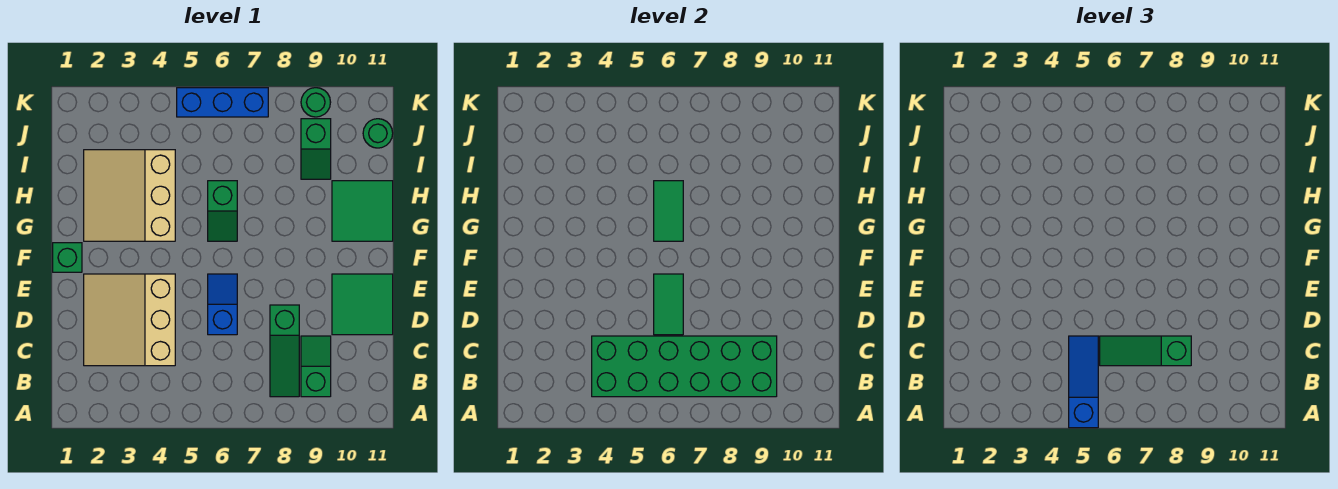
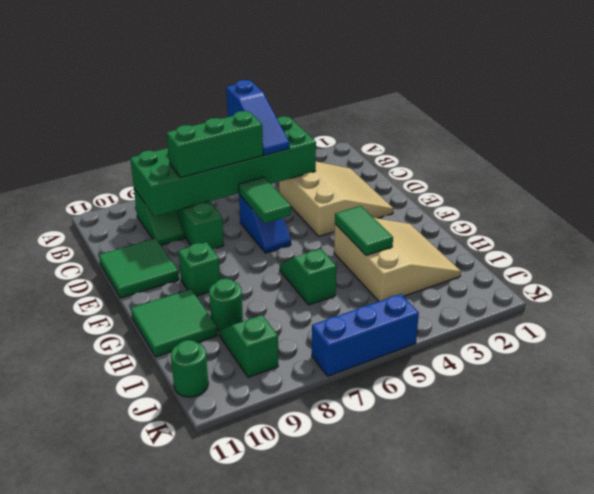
green 1x3 slope [1100,336,1191,366] -> green 1x3 brick [167,111,263,178]
green 1x1 brick [53,243,82,272] -> green 1x1 brick moved to [178,242,220,296]
green 1x2 tile [654,181,683,241] -> green 1x2 tile moved to [335,206,393,255]
green 1x1 round brick [301,88,331,117] -> green 1x1 round brick moved to [209,279,243,331]

